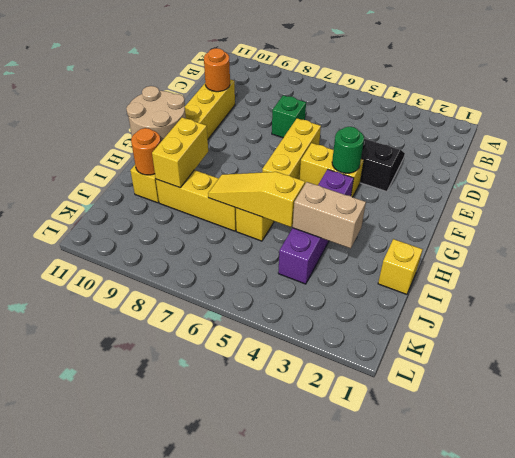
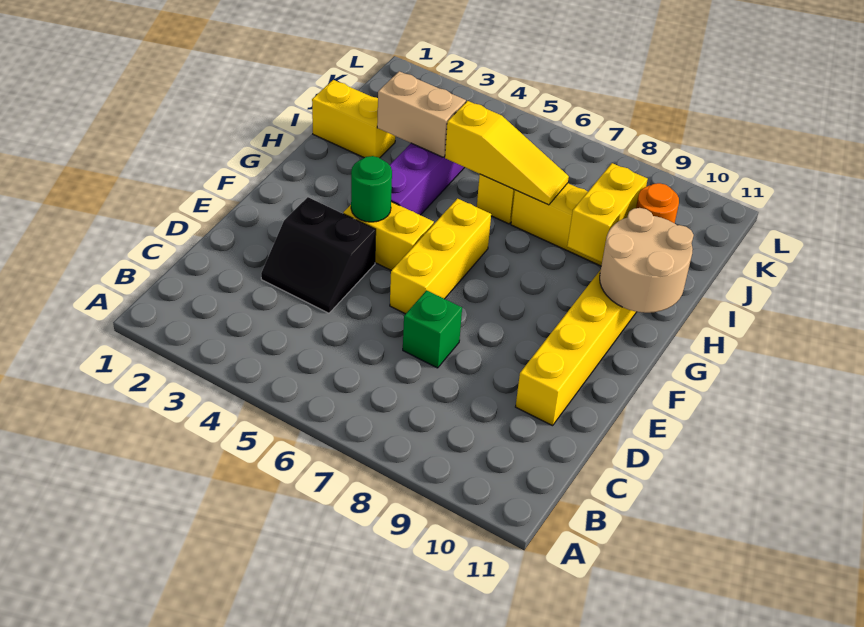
orange 1x1 round brick [204,48,230,92] -> none
yellow 1x1 brick [378,239,423,294] -> yellow 1x2 brick [312,80,395,158]

